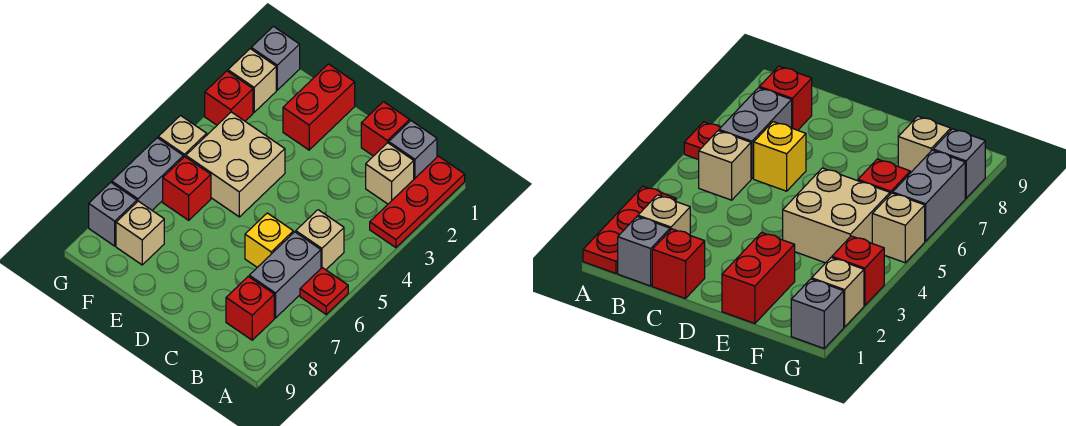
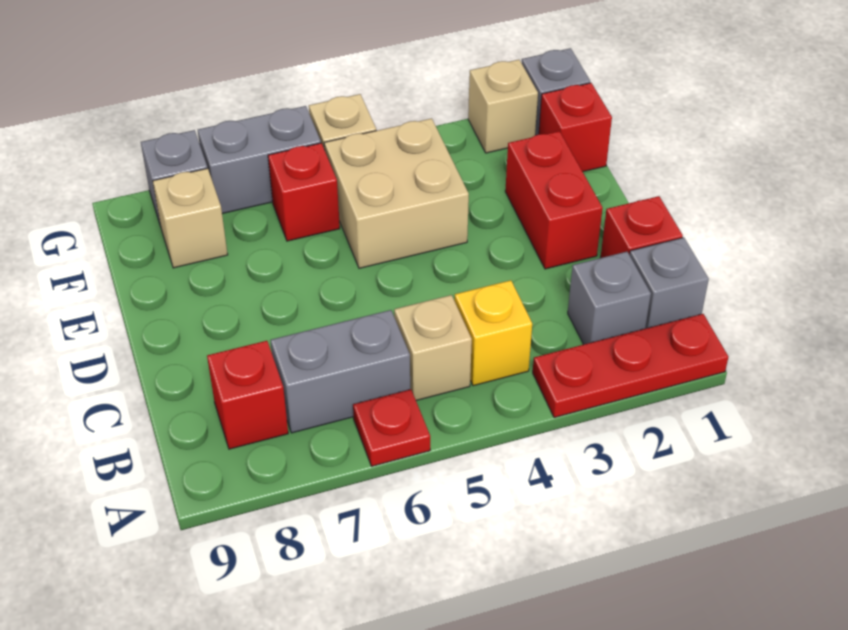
tan 1x1 brick [366,143,414,204] -> grey 1x1 brick [568,252,651,345]
yellow 1x1 brick [245,213,293,267] -> yellow 1x1 brick moved to [454,280,532,386]
red 1x2 brick [283,64,355,150] -> red 1x2 brick turned to [505,131,603,269]
red 1x1 brick [205,71,253,125] -> red 1x1 brick moved to [539,83,612,172]

